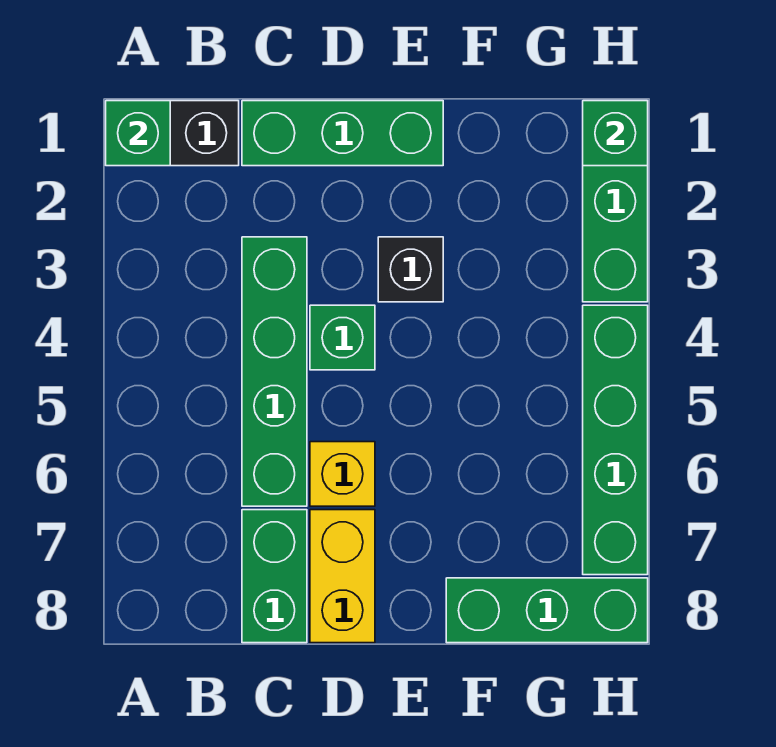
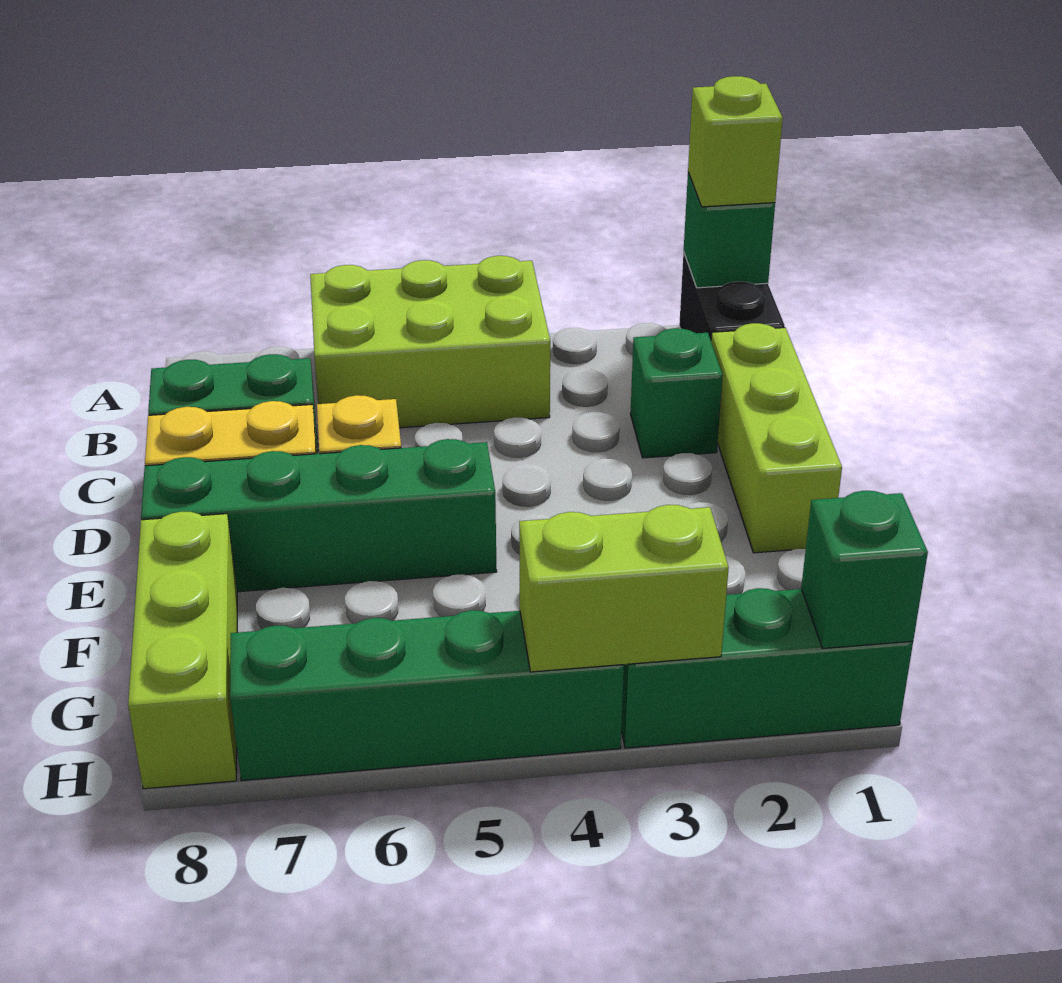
none -> lime 1x1 brick [688,76,783,207]
none -> lime 2x3 brick [310,256,550,428]
green 1x3 brick [242,101,443,166] -> lime 1x3 brick [711,323,842,553]
green 1x4 brick [242,237,307,506] -> green 1x4 brick moved to [141,439,497,592]
green 1x1 brick [310,305,375,370] -> green 1x1 brick moved to [631,328,723,458]
black 1x1 brick [378,237,443,302] -> none
green 1x3 brick [446,578,648,643] -> lime 1x3 brick [128,512,237,789]
none -> lime 1x2 brick [519,505,729,672]

